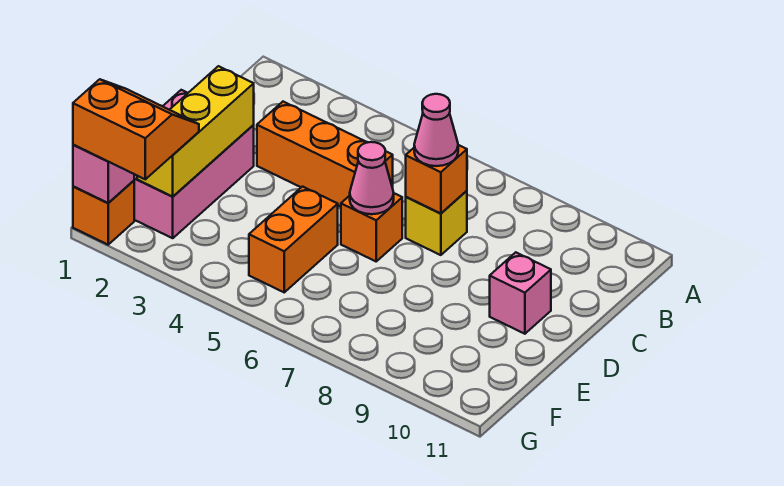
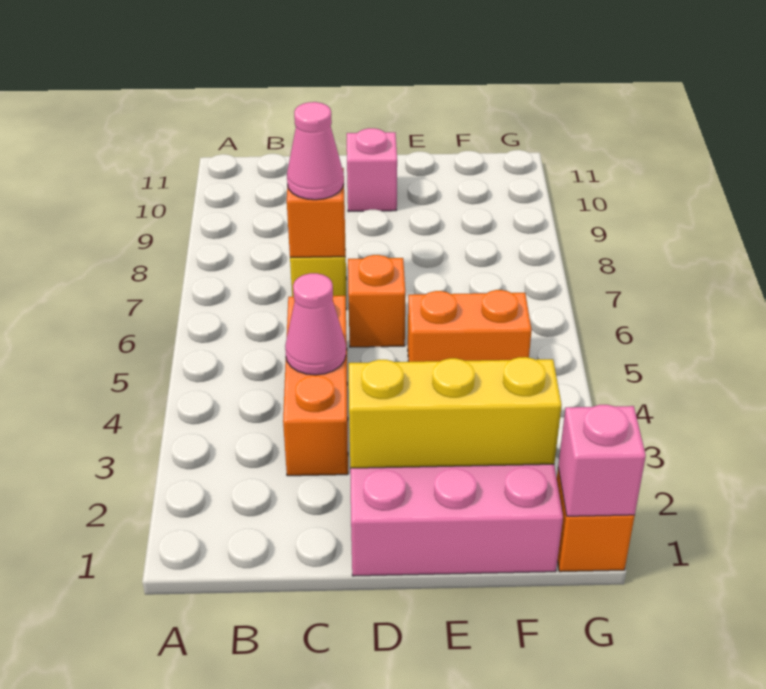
pink 1x1 cone [350,142,394,214] -> pink 1x1 cone moved to [285,273,346,375]
orange 2x2 slope [73,79,199,179] -> none

